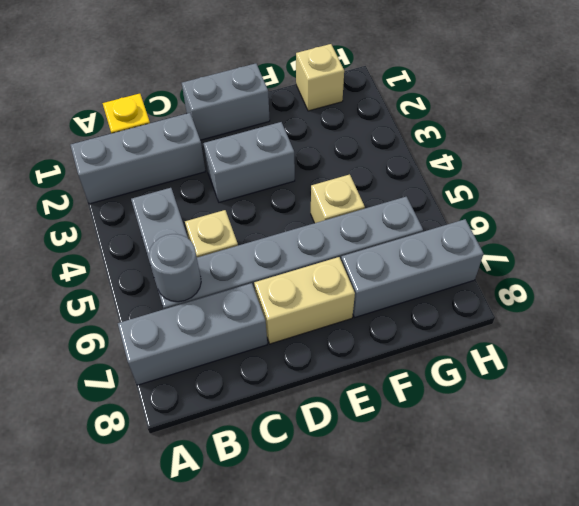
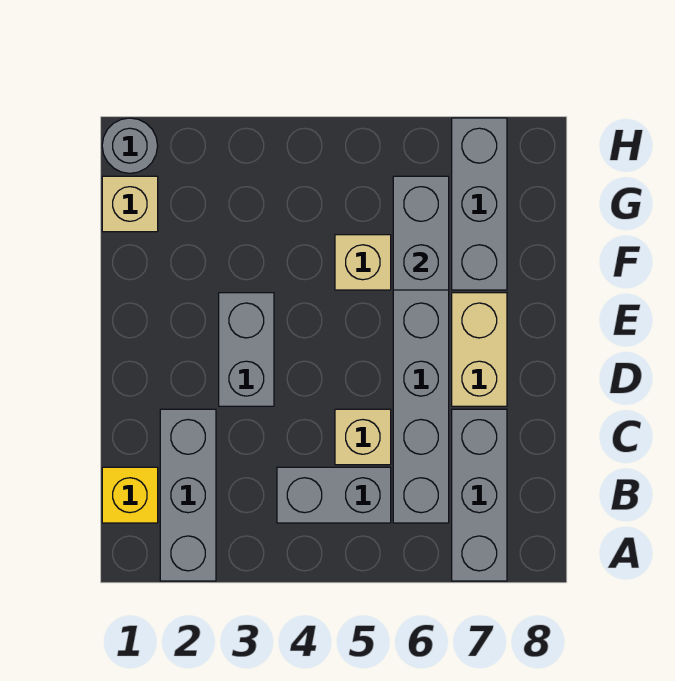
grey 1x1 round brick [149,234,201,302] -> grey 1x1 round brick moved to [102,118,158,173]
grey 1x2 brick [182,63,270,140] -> grey 1x2 brick moved to [393,176,449,290]

